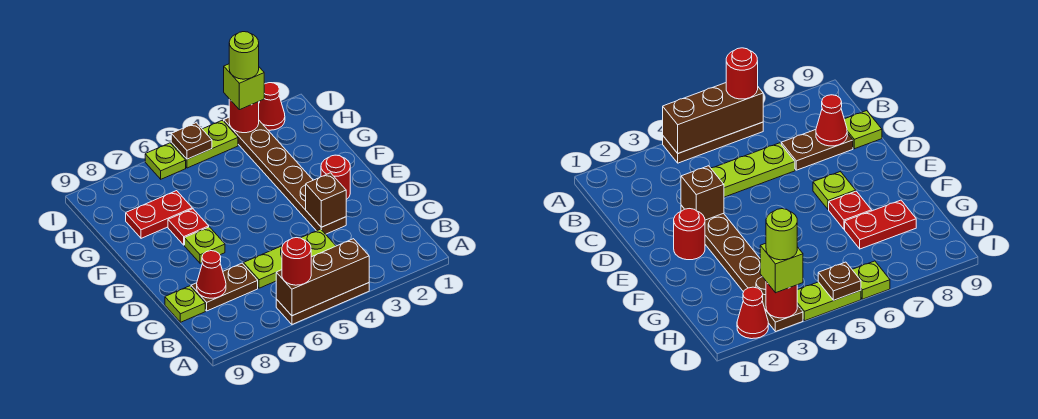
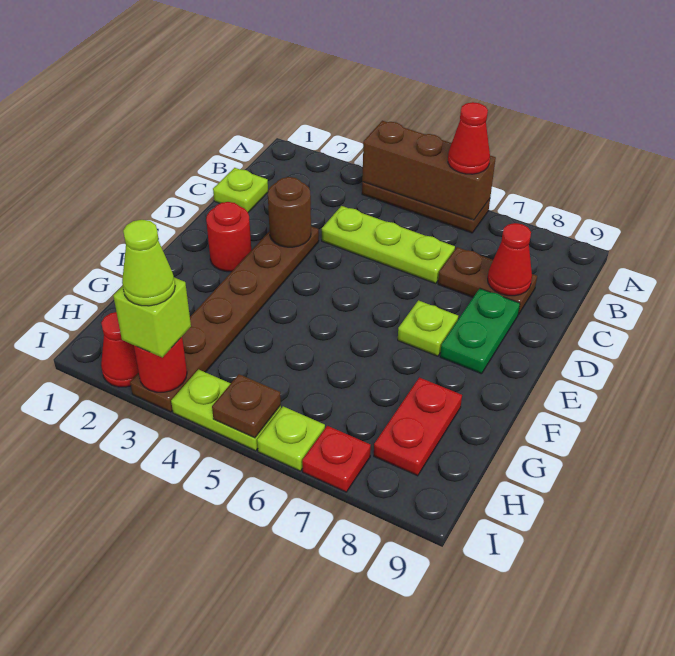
red 1x1 round brick [282,238,311,285] -> red 1x1 cone [448,102,490,174]
lime 1x1 plate [165,286,205,322] -> lime 1x1 plate moved to [213,168,268,212]
brown 1x1 brick [306,173,346,227] -> brown 1x1 round brick [268,177,311,247]
none -> green 1x2 plate [440,289,520,374]
red 1x1 plate [168,209,209,245] -> red 1x1 plate moved to [302,426,371,492]
red 1x2 plate [126,191,192,238] -> red 1x2 plate turned to [374,377,462,476]
lime 1x1 round brick [229,32,259,79] -> lime 1x1 cone [122,220,175,306]

